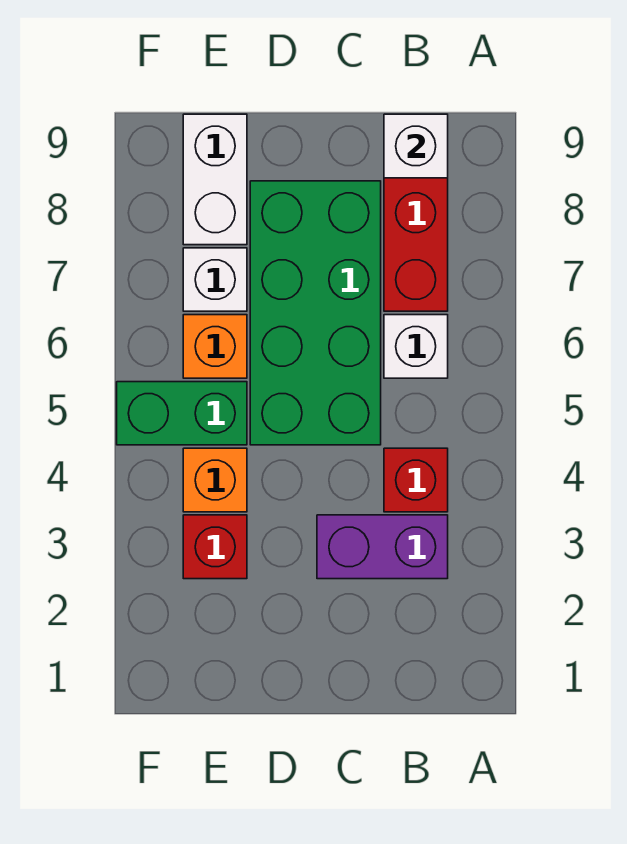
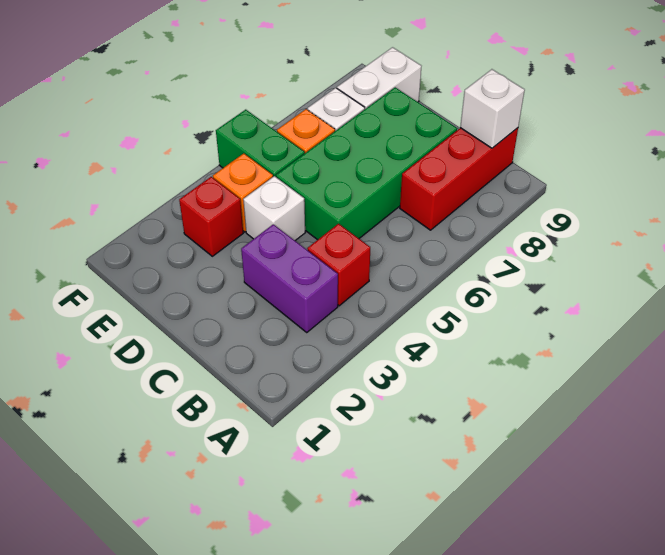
white 1x1 brick [384,315,448,378] -> white 1x1 brick moved to [243,176,305,240]

